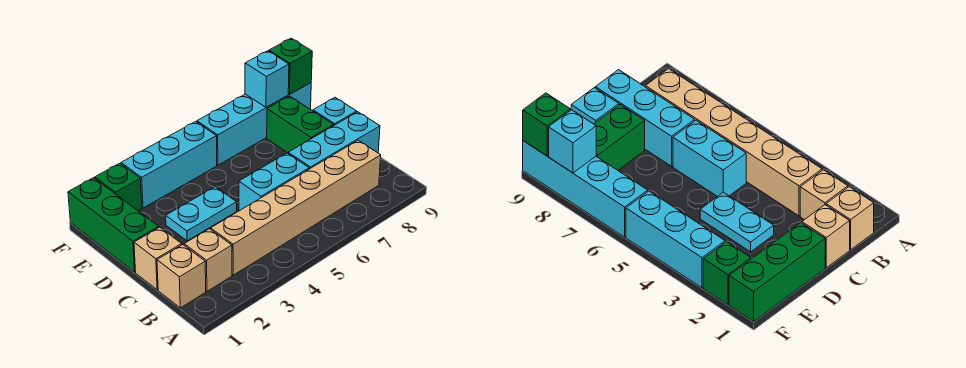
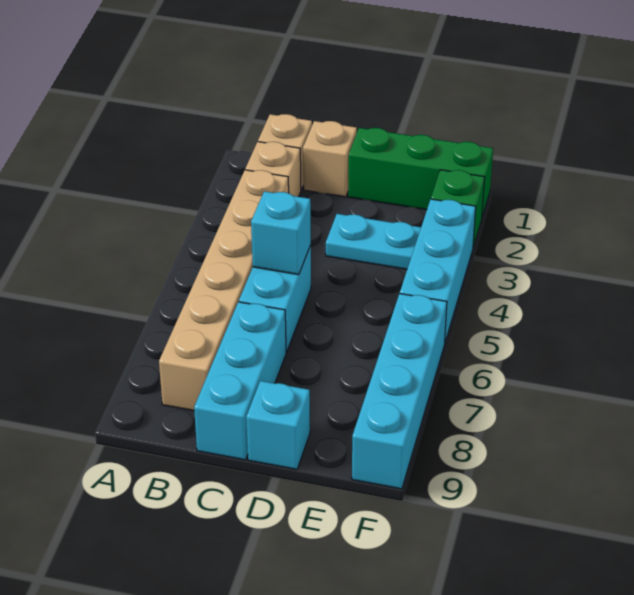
cyan 1x2 plate [166,187,237,241] -> cyan 1x2 plate turned to [326,214,421,269]
green 1x2 brick [267,96,334,153] -> none
cyan 1x1 brick [245,51,289,107] -> cyan 1x1 brick moved to [251,191,311,275]
green 1x1 brick [269,38,312,94] -> none

